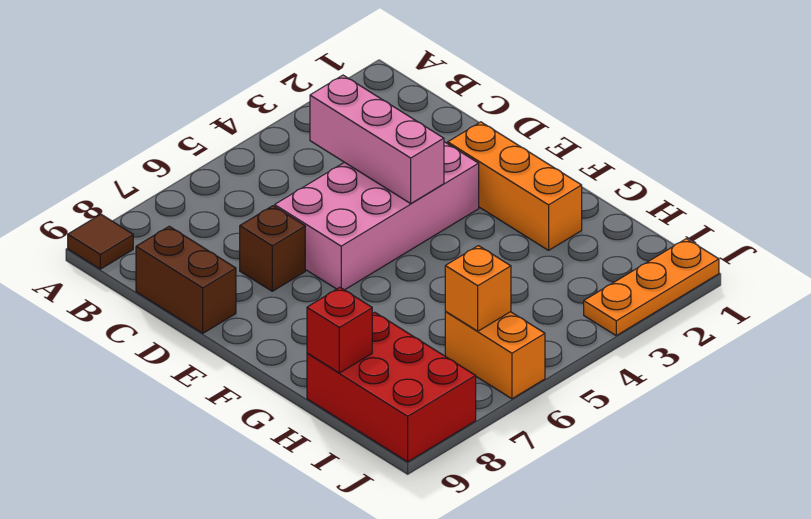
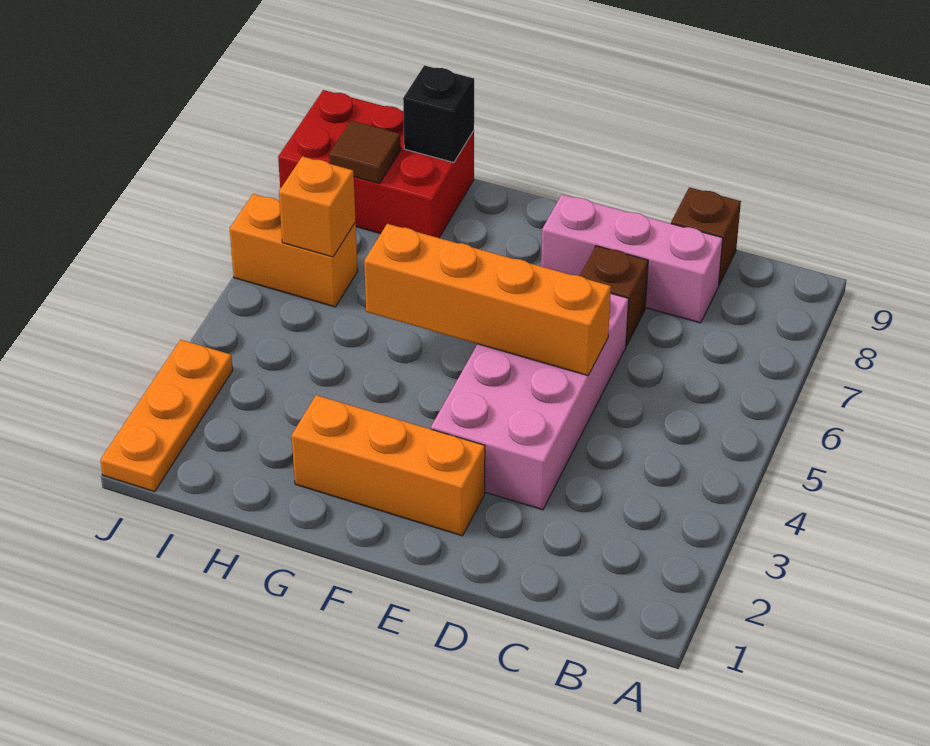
brown 1x1 tile [68,214,133,269] -> brown 1x1 tile moved to [329,121,401,183]
pink 1x3 brick [310,75,444,203] -> pink 1x3 brick moved to [541,194,723,323]
brown 1x2 brick [136,226,236,333] -> brown 1x1 brick [671,187,741,284]
none -> orange 1x4 brick [364,224,611,376]
red 1x1 brick [307,287,372,373] -> black 1x1 brick [403,65,474,162]

